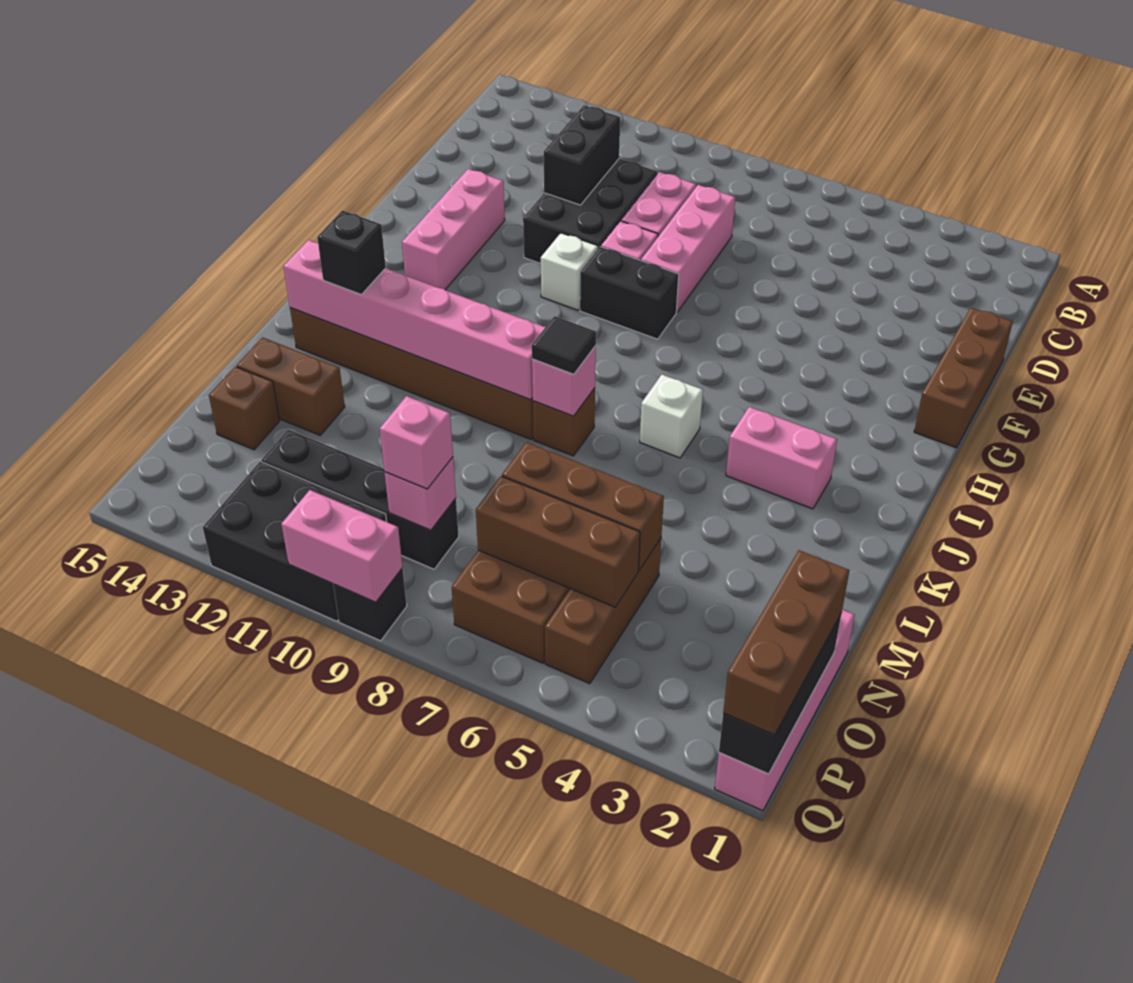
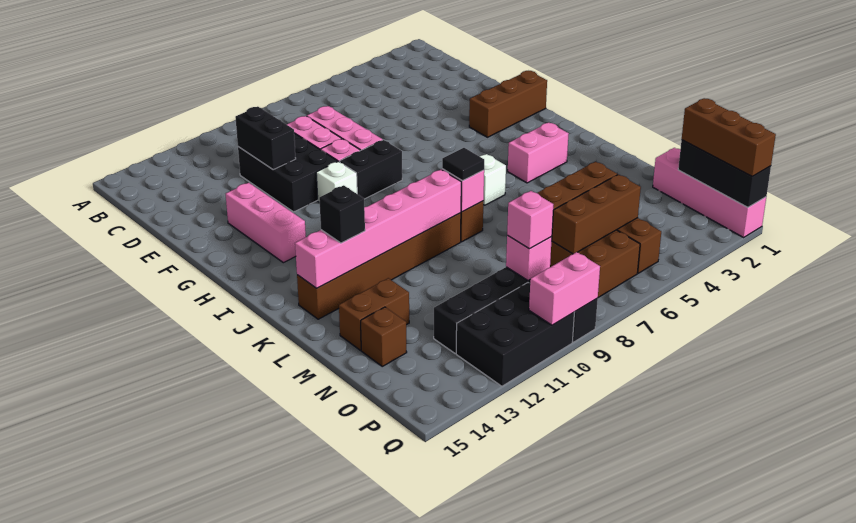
brown 1x3 brick [914,308,1013,448] -> brown 1x3 brick turned to [469,71,547,137]

